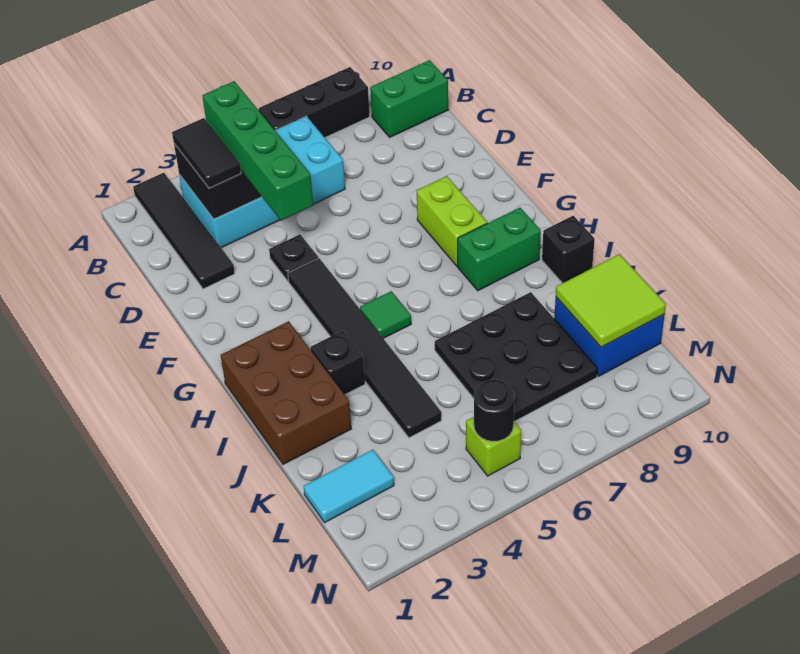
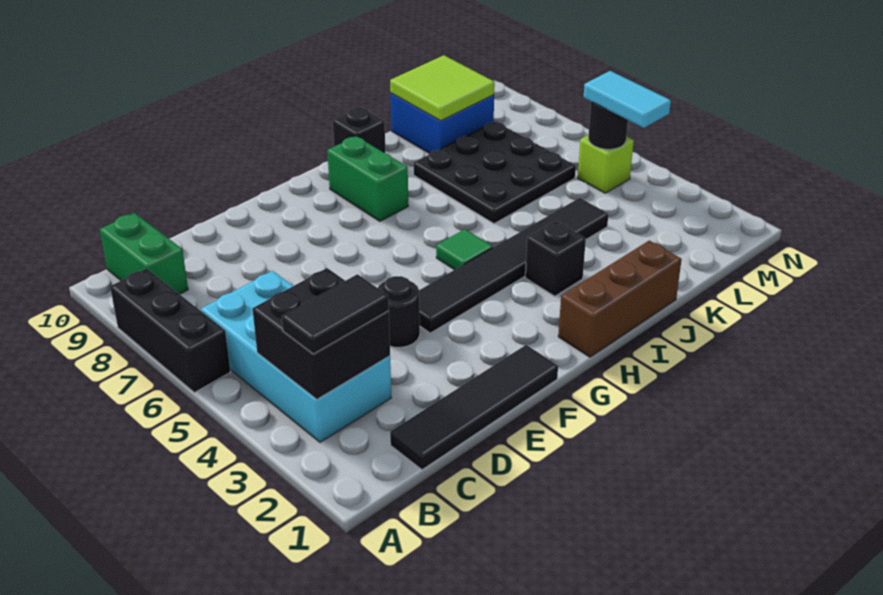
black 1x4 tile [133,173,235,289] -> black 1x4 tile moved to [390,345,558,470]
green 1x4 brick [203,81,313,221] -> none
black 1x1 plate [269,234,318,281] -> black 1x1 round brick [378,276,420,347]
lime 1x2 brick [417,176,487,266] -> none
brown 2x3 brick [221,321,351,464] -> brown 1x3 brick [558,241,682,357]
cyan 1x2 tile [304,450,394,522] -> cyan 1x2 tile moved to [584,71,671,128]

